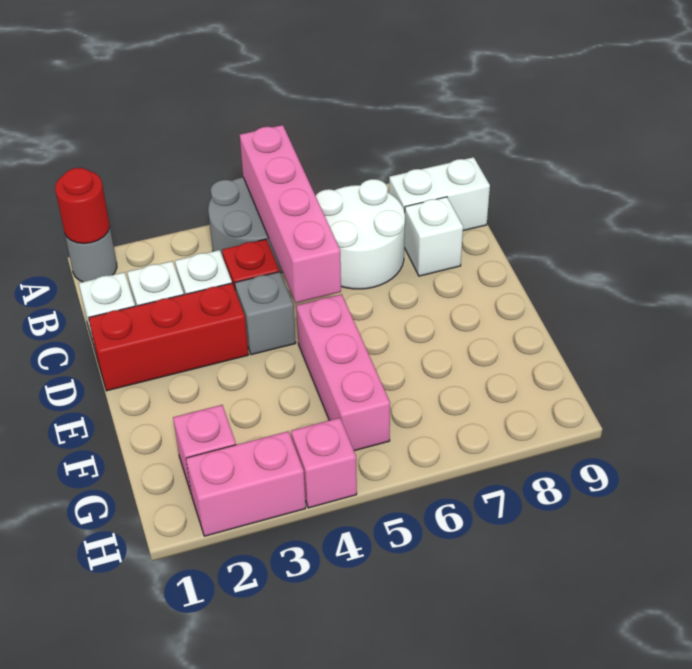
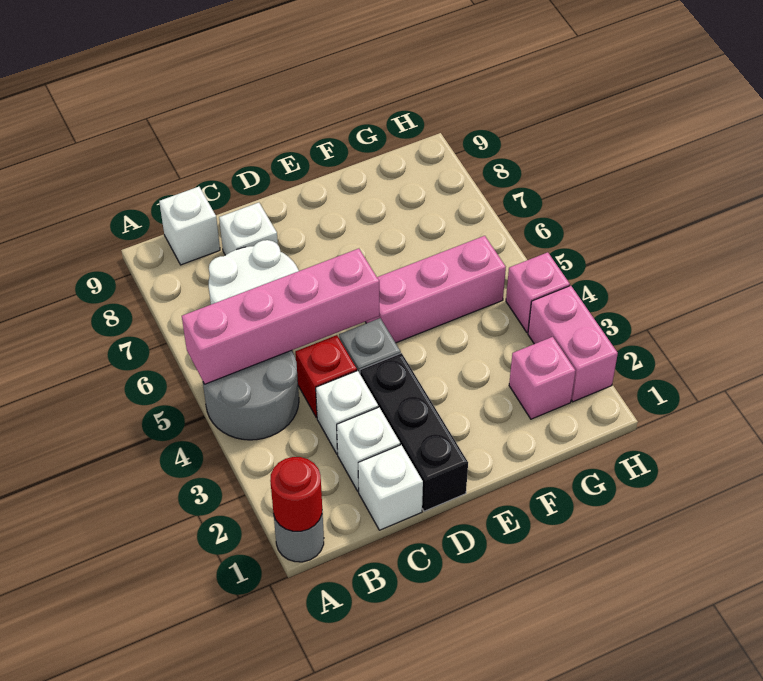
white 1x2 brick [389,157,490,231] -> white 1x1 brick [159,187,220,265]
red 1x3 brick [88,283,249,391] -> black 1x3 brick [360,353,468,511]

